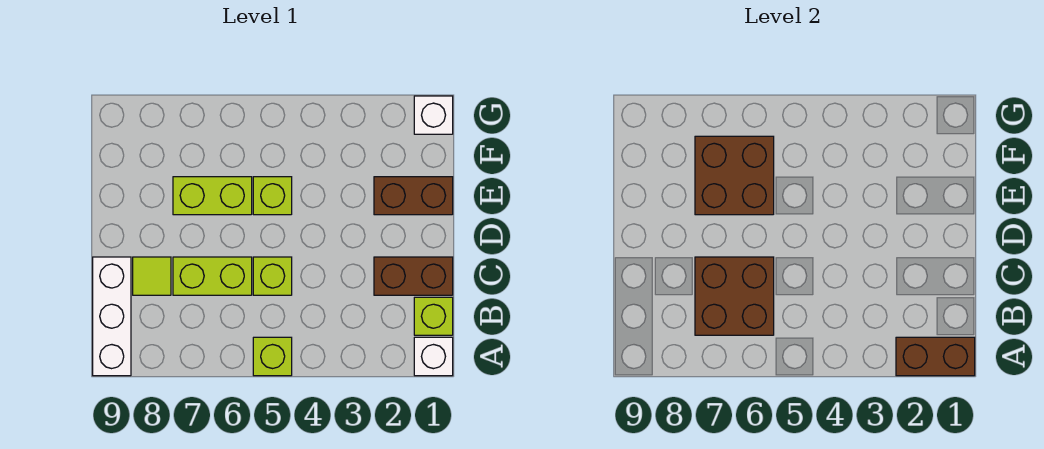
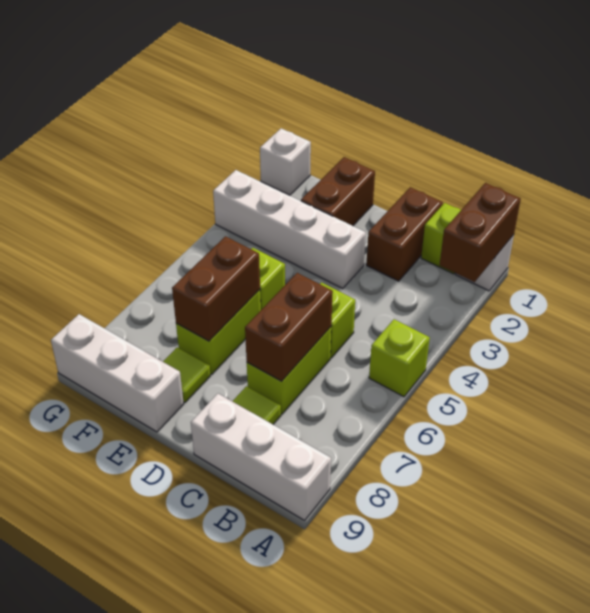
brown 2x2 brick [695,257,774,335] -> brown 1x2 brick [245,273,333,381]
none -> white 1x4 brick [213,170,366,288]
brown 2x2 brick [695,136,774,215] -> brown 1x2 brick [172,236,260,341]
none -> lime 1x1 tile [163,347,210,403]
none -> white 1x3 brick [51,314,184,432]

